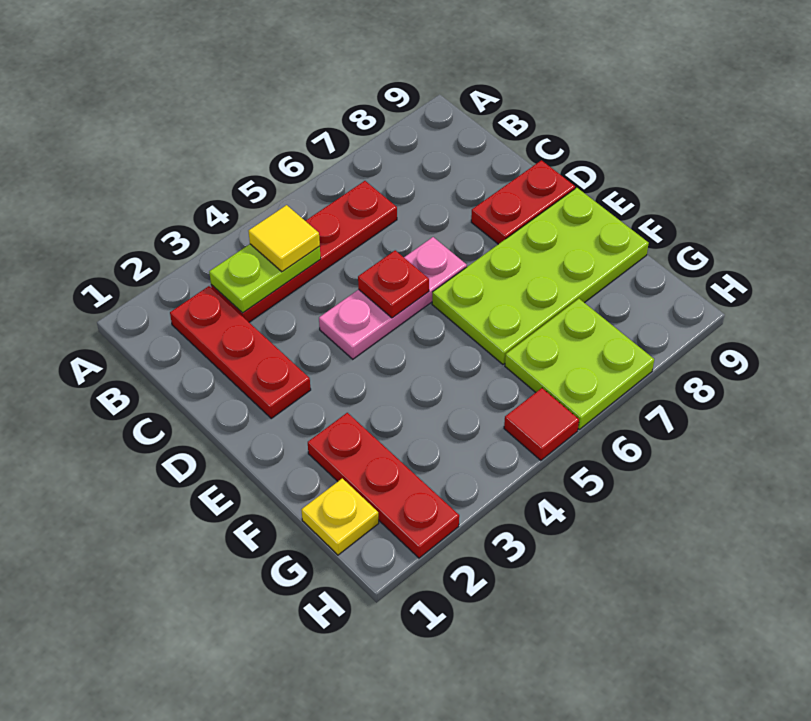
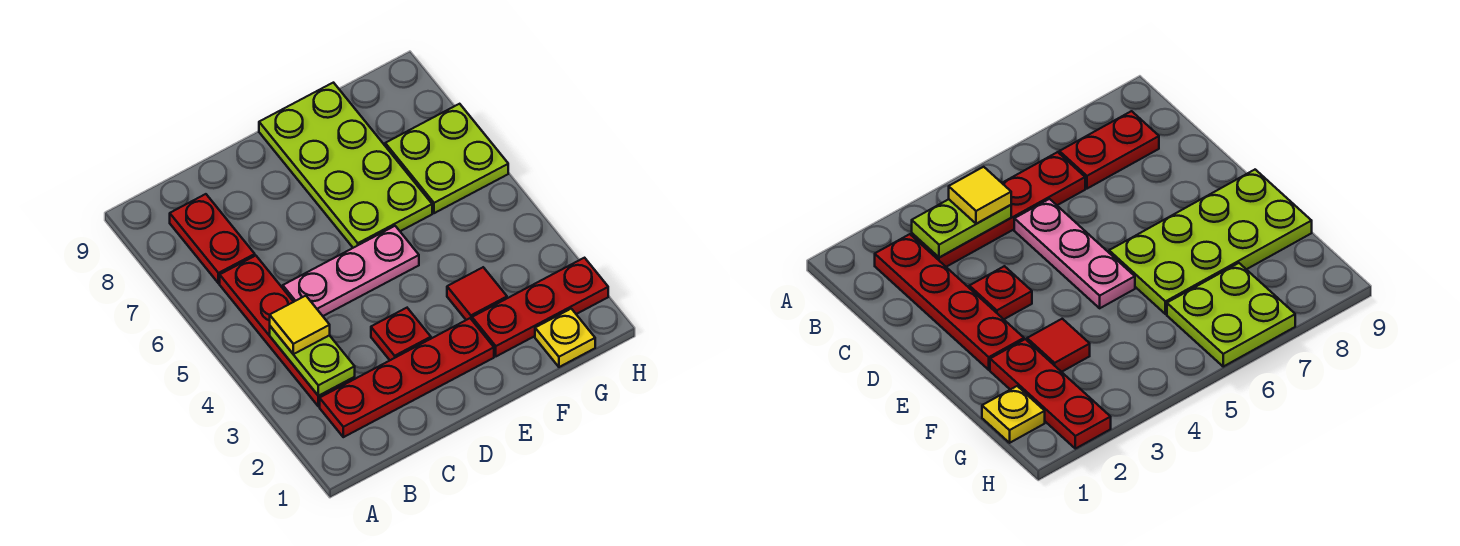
red 1x3 plate [170,286,311,418] -> red 1x4 plate [320,318,494,437]
pink 1x3 plate [319,237,467,359] -> pink 1x3 plate turned to [283,226,419,316]
red 1x1 plate [358,250,429,318] -> red 1x1 plate moved to [371,308,431,360]
red 1x2 plate [471,160,575,244] -> red 1x2 plate moved to [170,194,255,283]
red 1x1 tile [504,388,579,460] -> red 1x1 tile moved to [447,267,507,320]

